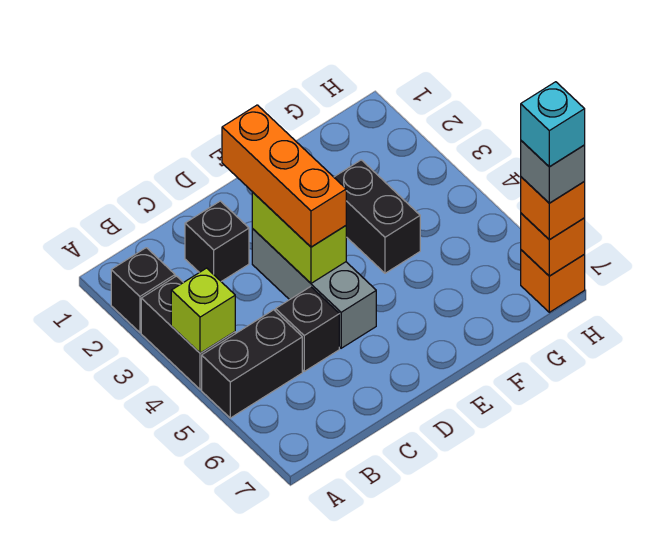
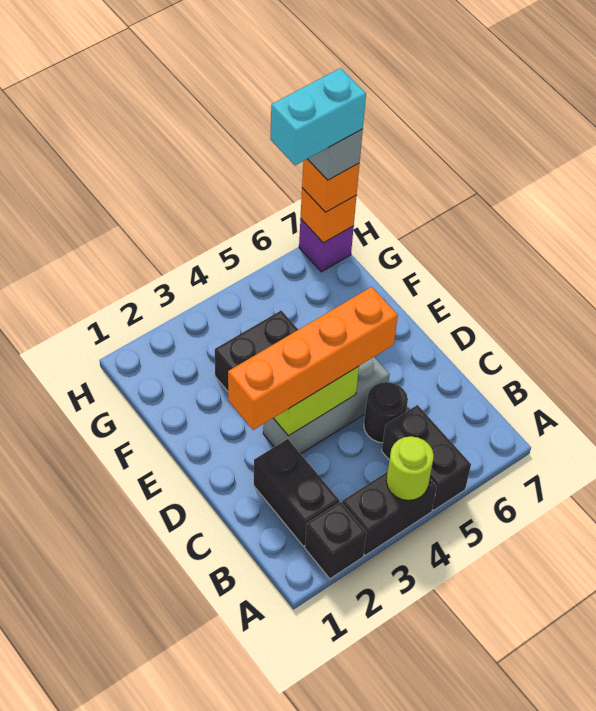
lime 1x1 brick [171,268,235,353] -> lime 1x1 round brick [386,436,434,500]
black 1x1 brick [185,201,249,281] -> black 1x2 brick [254,439,339,546]
black 1x1 brick [276,287,339,371] -> black 1x1 round brick [364,382,408,443]
orange 1x3 brick [222,105,346,247] -> orange 1x4 brick [228,287,398,430]
orange 1x1 brick [521,250,585,312] -> purple 1x1 brick [299,219,354,272]
cyan 1x1 brick [521,82,585,167] -> cyan 1x2 brick [270,68,366,165]

